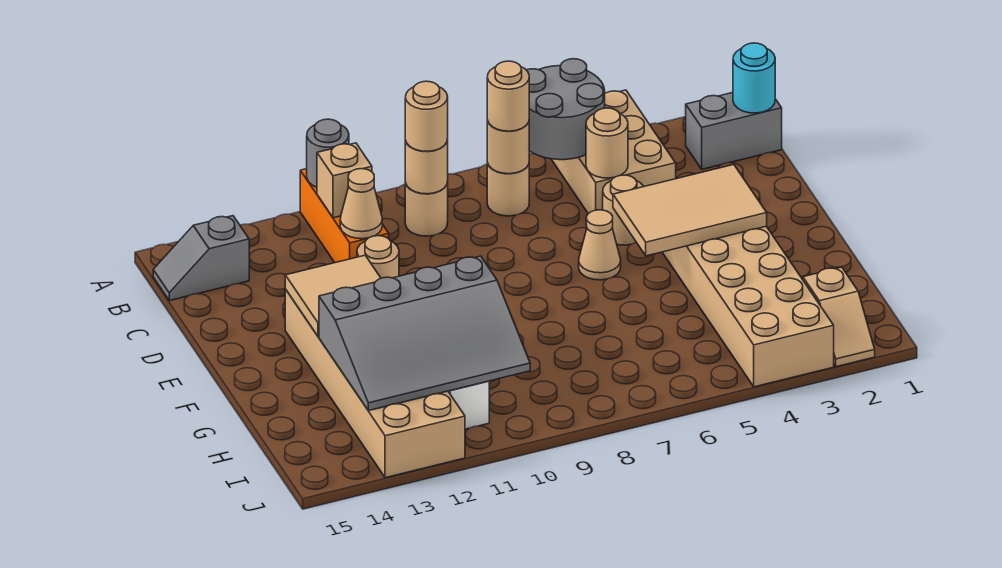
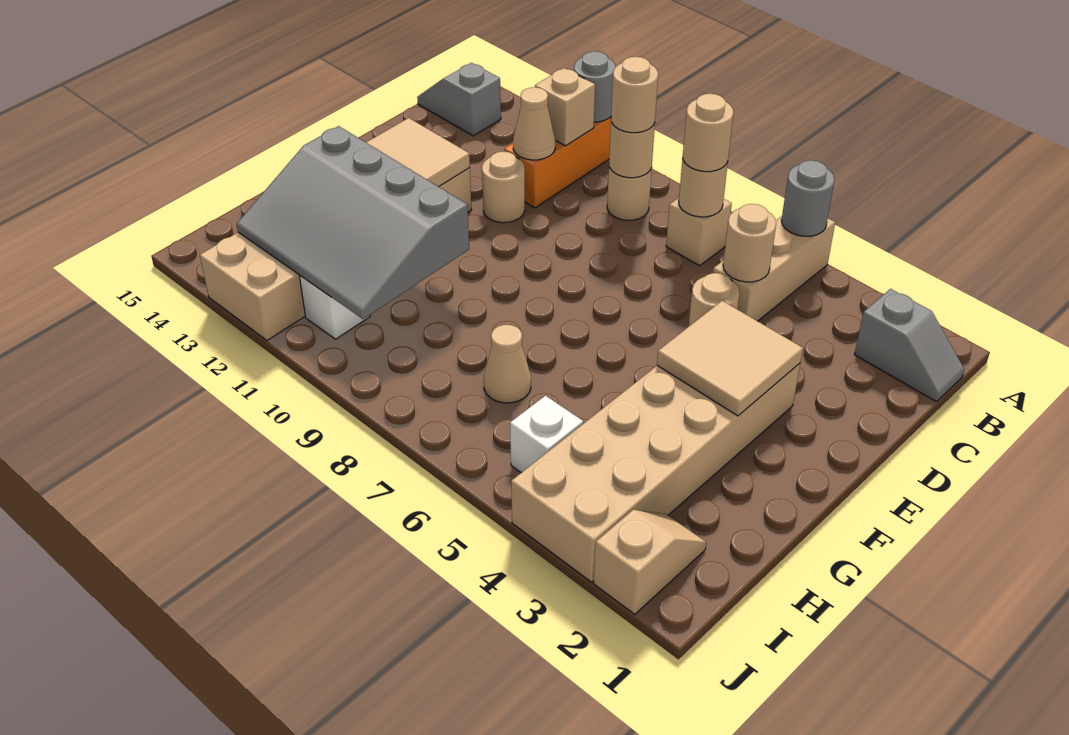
tan 2x3 brick [551,90,676,214] -> tan 1x3 brick [713,216,835,321]
grey 2x2 round brick [527,59,605,160] -> grey 1x1 round brick [781,160,835,236]
grey 1x2 brick [686,93,782,169] -> grey 1x2 slope [854,289,964,402]
cyan 1x1 round brick [733,43,775,113] -> none
tan 1x1 round brick [487,163,529,216] -> tan 1x1 brick [666,198,732,266]
tan 2x3 tile [613,165,767,256] -> tan 2x2 tile [657,301,803,416]
tan 1x1 cone [579,210,621,280] -> tan 1x1 cone moved to [484,325,531,403]
tan 1x2 slope [803,267,875,367] -> tan 1x2 slope turned to [594,510,706,614]
none -> white 1x1 brick [510,396,583,473]

